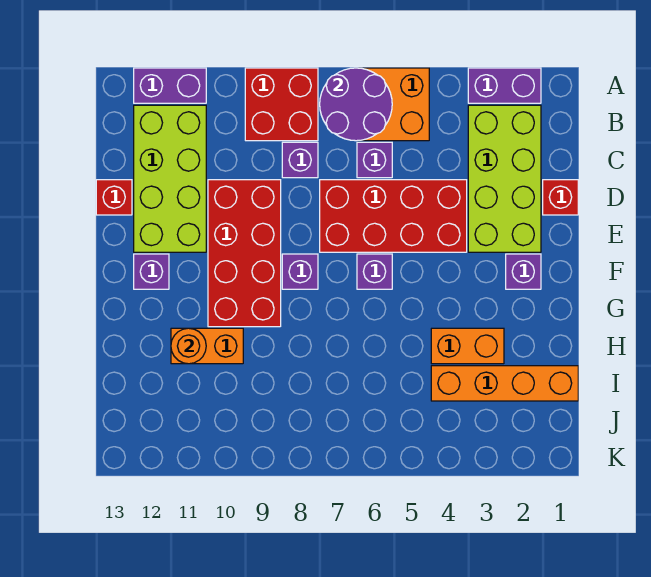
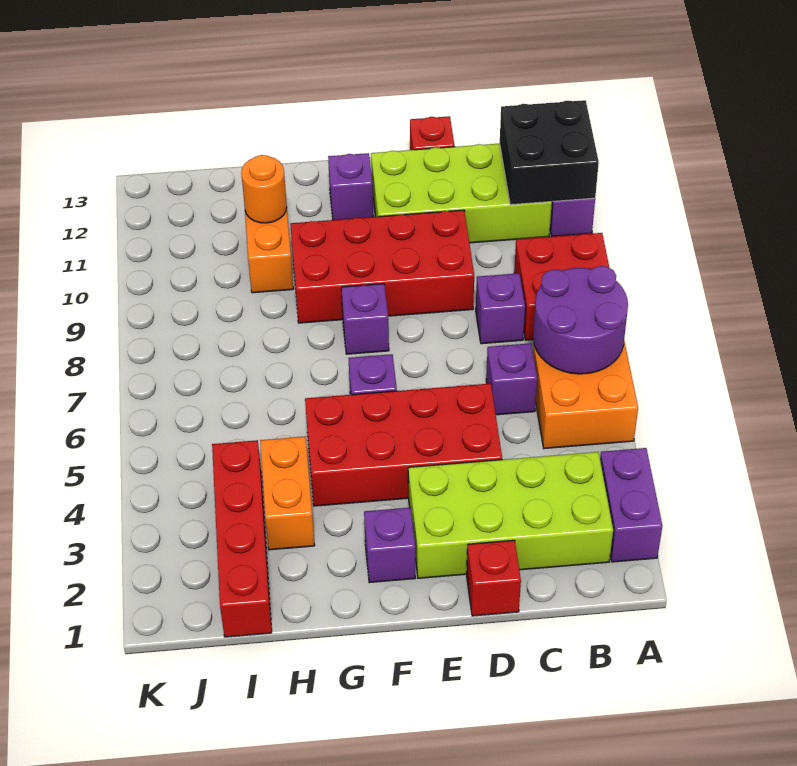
none -> black 2x2 brick [500,100,599,205]
red 2x4 brick [320,180,467,252] -> red 2x4 brick turned to [305,383,502,506]
orange 1x4 brick [431,366,578,401] -> red 1x4 brick [212,440,272,637]

